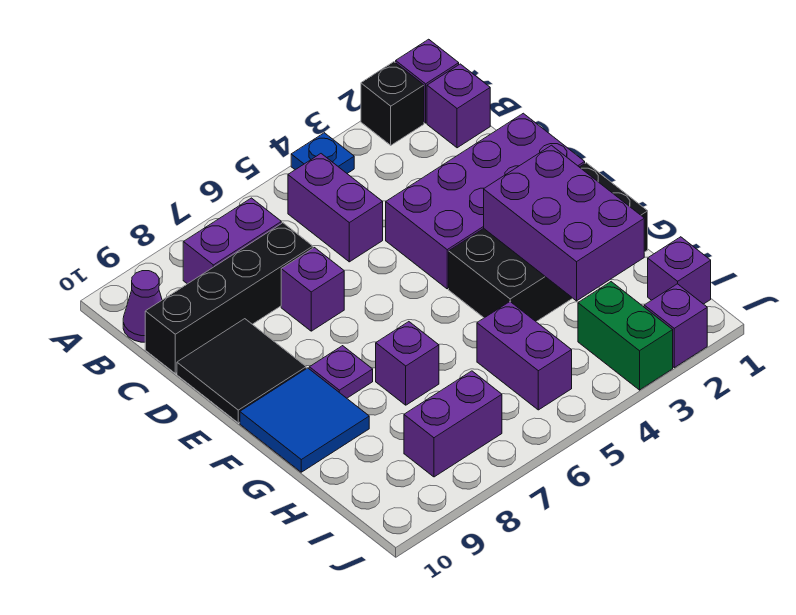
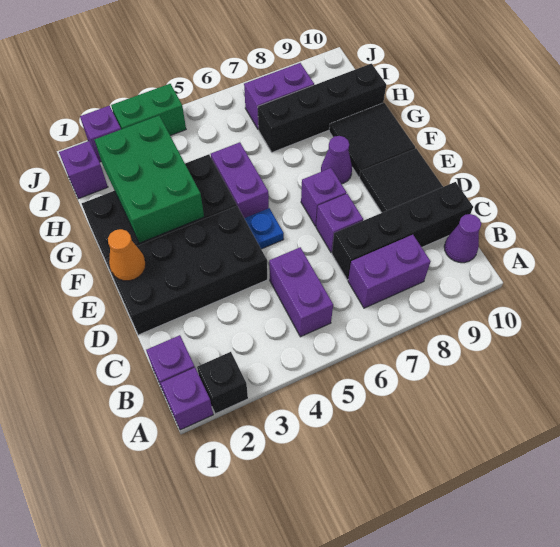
blue 1x1 plate [291,133,354,173] -> blue 1x1 plate moved to [244,208,284,249]
purple 2x4 brick [386,113,585,289] -> black 2x4 brick [106,206,267,335]
none -> orange 1x1 cone [108,229,146,281]
purple 2x3 brick [484,145,644,301] -> green 2x3 brick [95,116,204,243]
purple 1x1 plate [309,346,373,398] -> purple 1x1 cone [321,136,352,184]
blue 2x2 tile [240,368,369,472] -> black 2x2 tile [329,103,415,177]
purple 1x1 brick [376,322,439,405] -> purple 1x1 brick moved to [301,168,347,226]
purple 1x2 brick [477,302,572,410] -> purple 1x2 brick moved to [211,142,269,218]
none -> black 1x4 brick [258,64,386,152]
green 1x2 brick [578,282,673,390] -> green 1x2 brick turned to [111,84,186,136]

